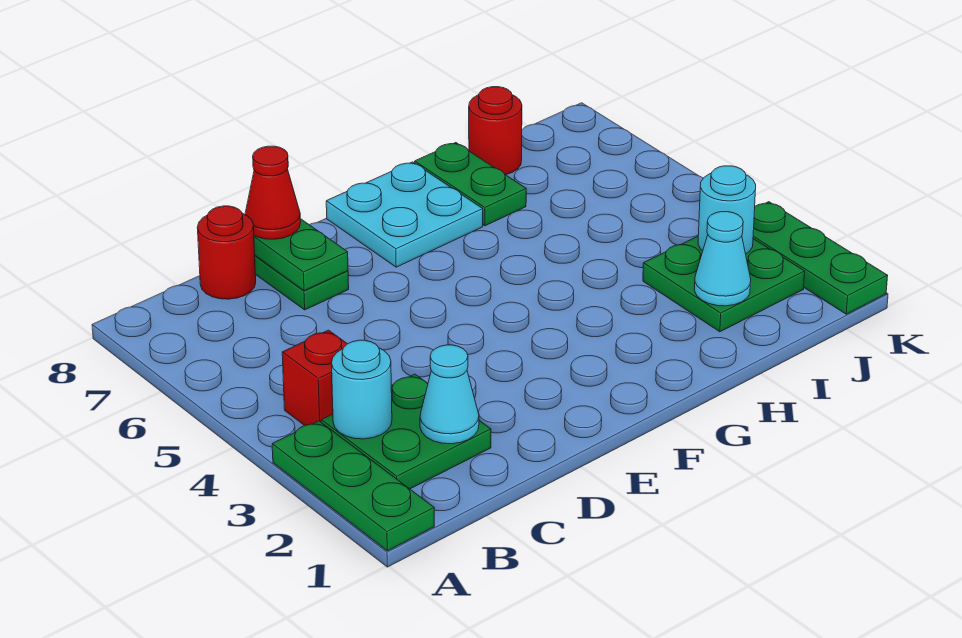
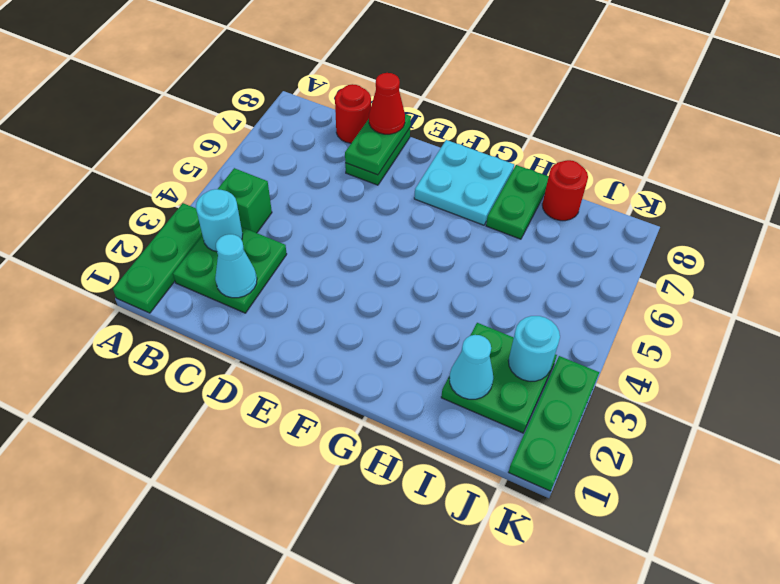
red 1x1 brick [282,330,347,426] -> green 1x1 brick [218,168,272,233]

